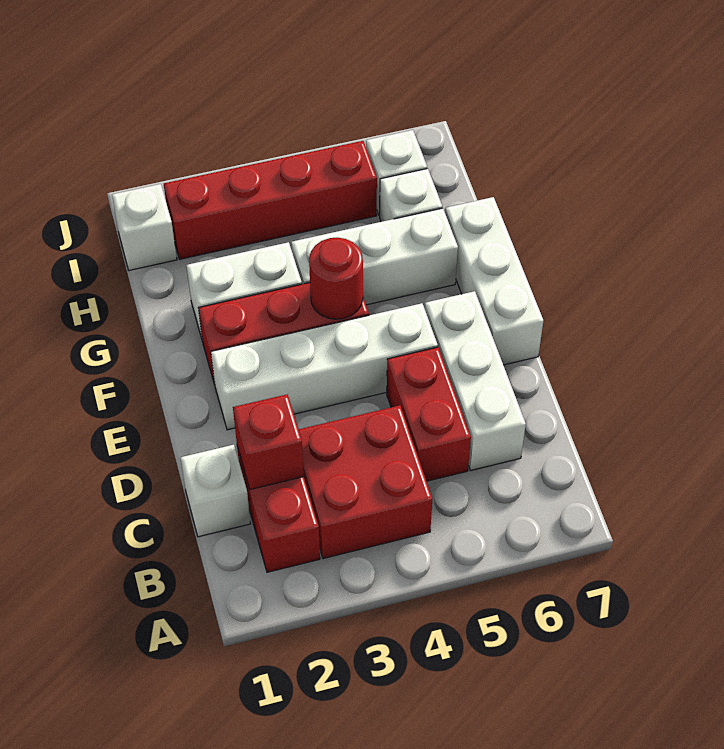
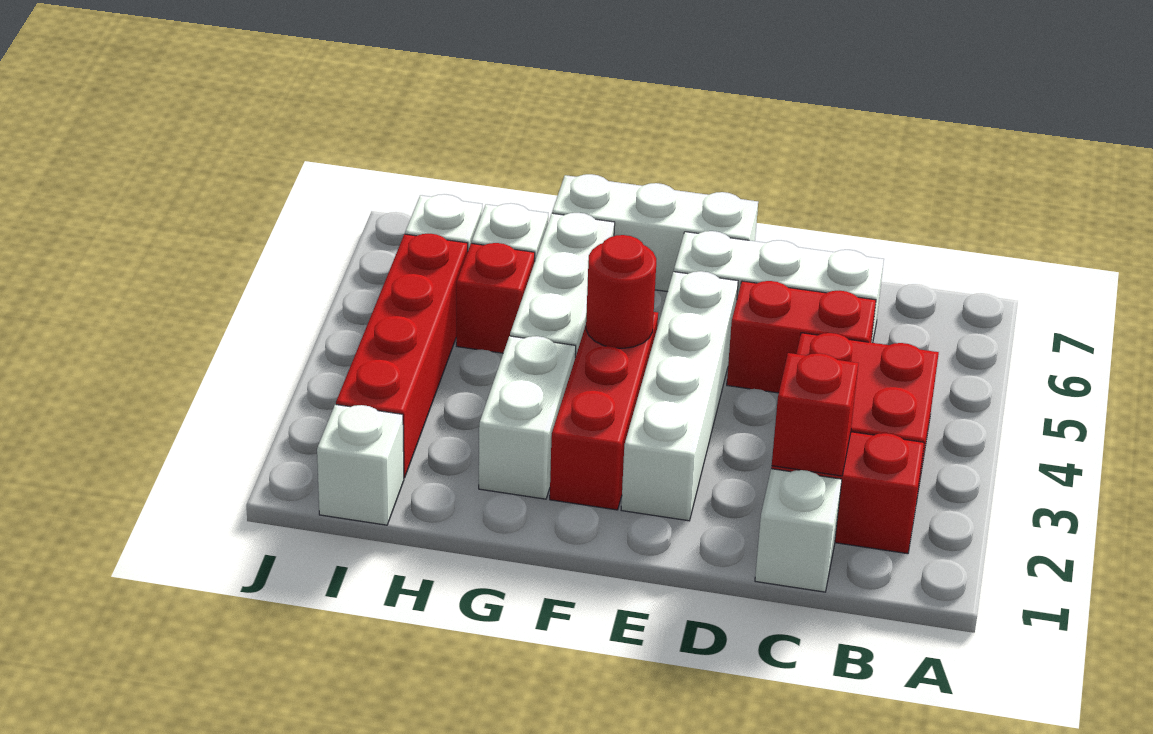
none -> red 1x1 brick [456,243,535,353]

